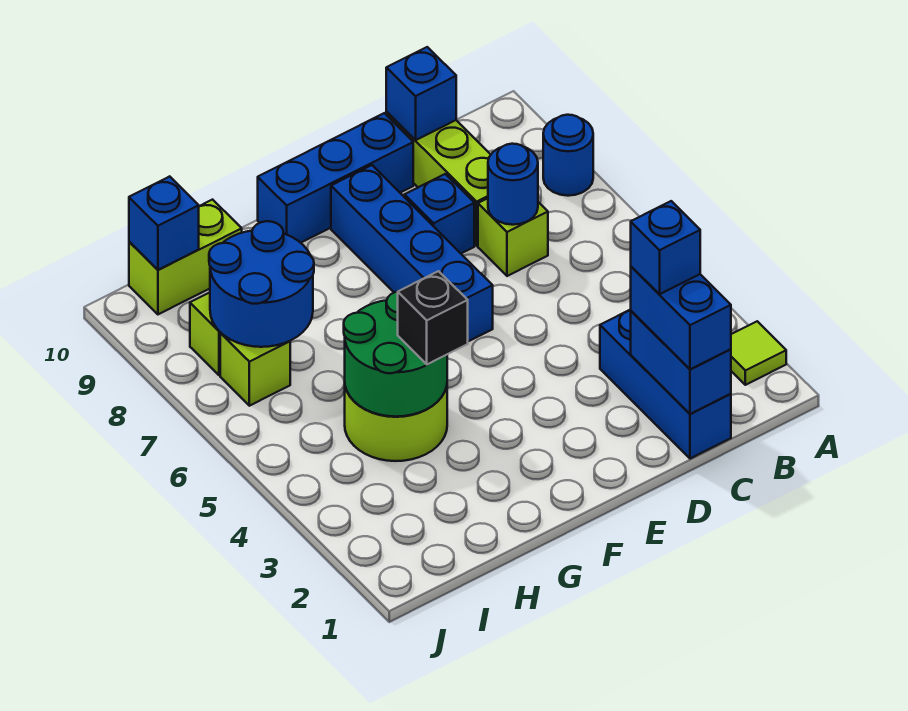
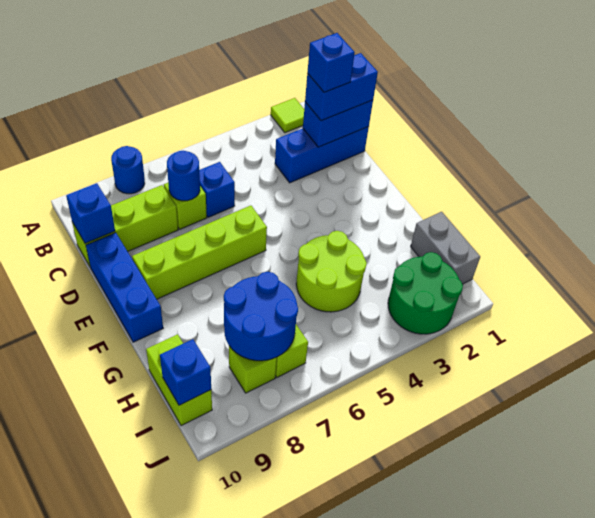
blue 1x1 brick [405,174,474,253] -> blue 1x1 brick moved to [199,162,235,217]
blue 1x4 brick [331,165,493,341] -> lime 1x4 brick [132,206,267,299]
green 2x2 round brick [344,292,447,417] -> green 2x2 round brick moved to [388,252,463,334]
black 1x1 brick [398,271,468,365] -> none
none -> grey 1x2 brick [411,212,480,284]

